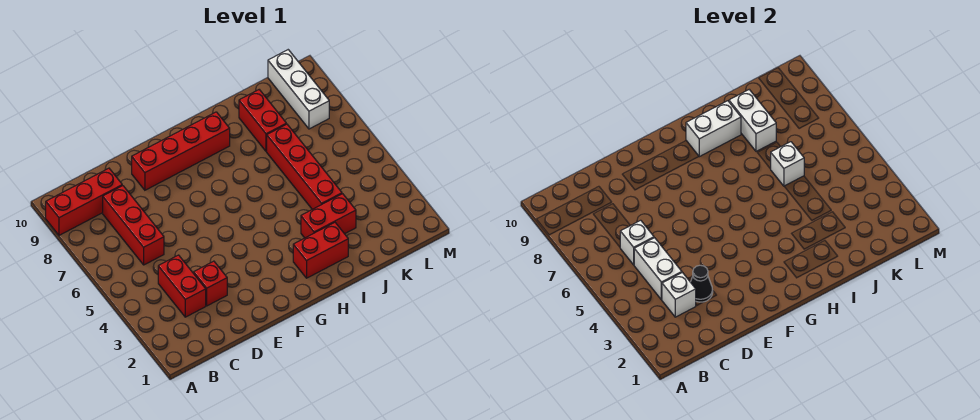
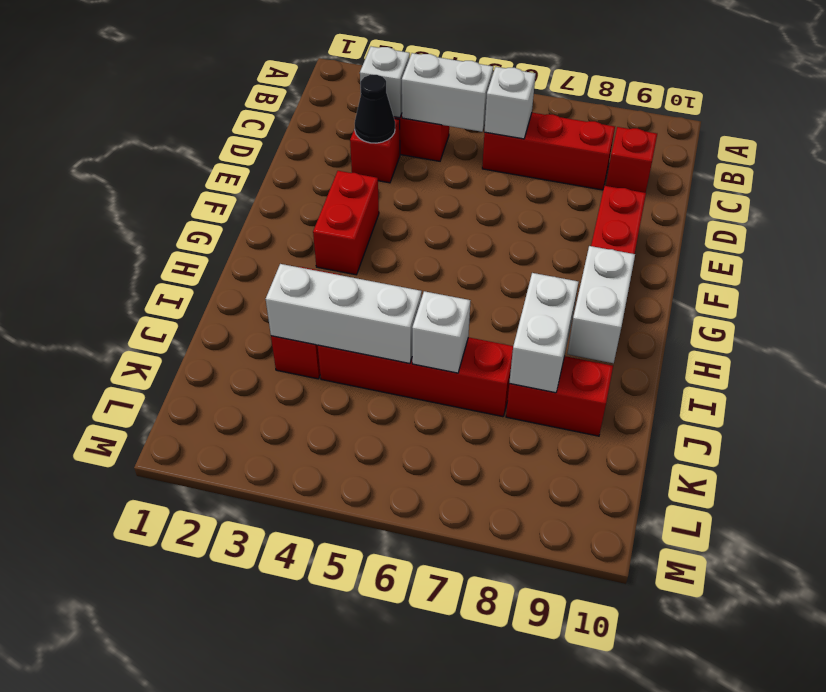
red 1x3 brick [46,168,122,235] -> red 1x1 brick [606,127,657,193]
red 1x2 brick [293,223,348,278] -> red 1x2 brick moved to [313,171,379,275]
white 1x2 brick [729,90,776,151] -> white 1x2 brick turned to [509,273,579,393]
white 1x3 brick [268,50,329,129] -> white 1x3 brick moved to [266,264,422,364]

